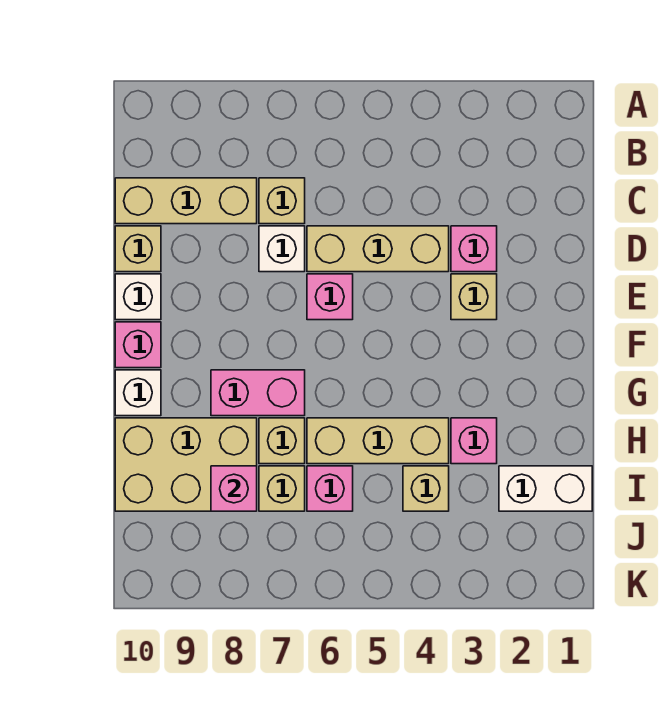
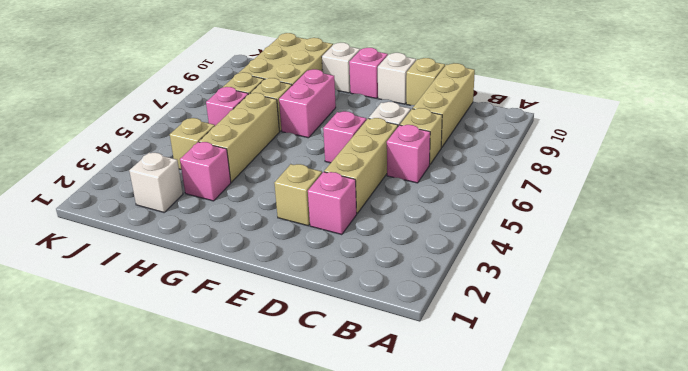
white 1x2 brick [499,466,592,511] -> white 1x1 brick [129,153,183,212]
pink 1x1 brick [211,466,257,511] -> pink 1x1 brick moved to [387,125,430,183]

